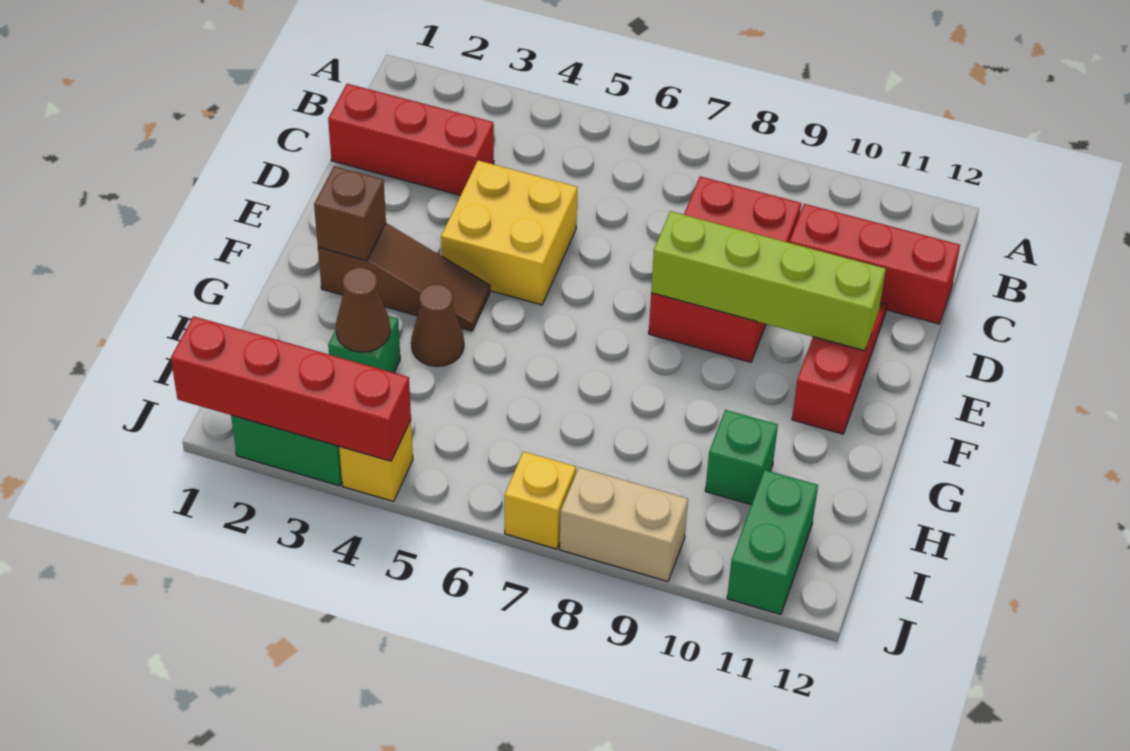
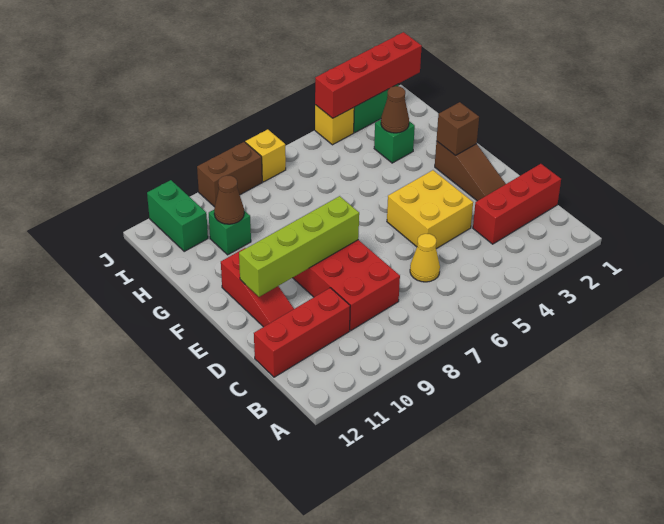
none -> yellow 1x1 cone [410,234,440,282]
brown 1x3 slope [318,223,490,331] -> brown 1x3 slope turned to [435,141,506,201]
brown 1x1 cone [411,284,464,366] -> brown 1x1 cone moved to [214,175,244,224]
tan 1x2 brick [560,467,688,581] -> brown 1x2 brick [197,142,262,207]

